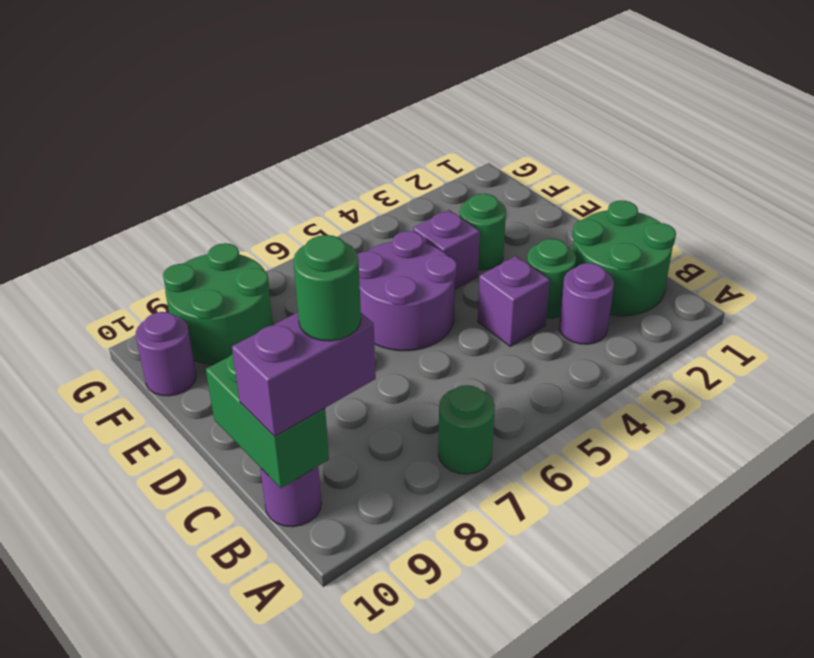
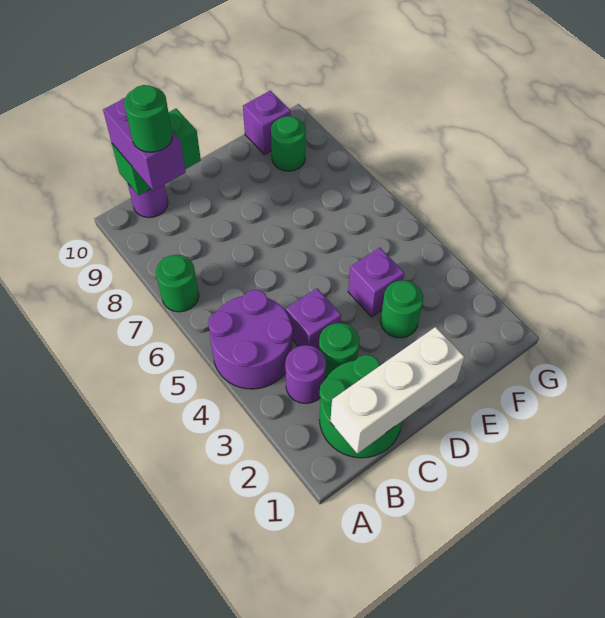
none -> white 1x3 brick [330,327,465,454]
purple 2x2 round brick [357,231,457,351] -> purple 2x2 round brick moved to [208,290,293,389]
green 2x2 round brick [163,243,273,365] -> green 1x1 round brick [271,116,306,171]
purple 1x1 round brick [136,312,196,396] -> purple 1x1 brick [243,91,291,154]

